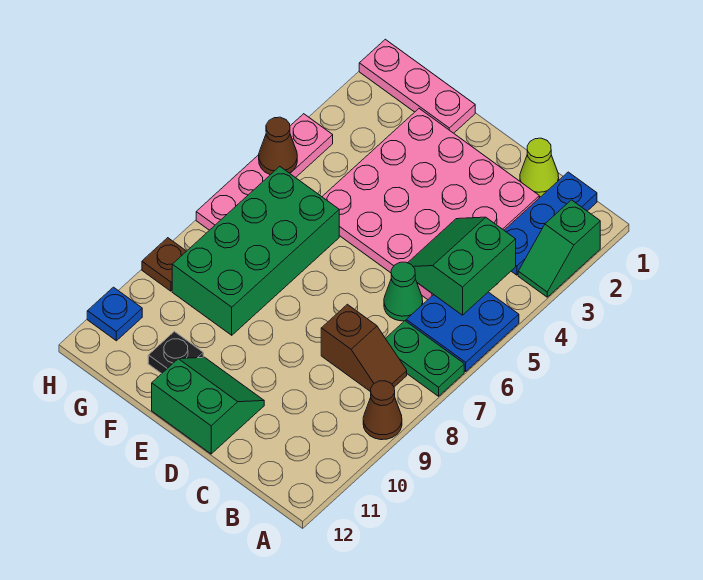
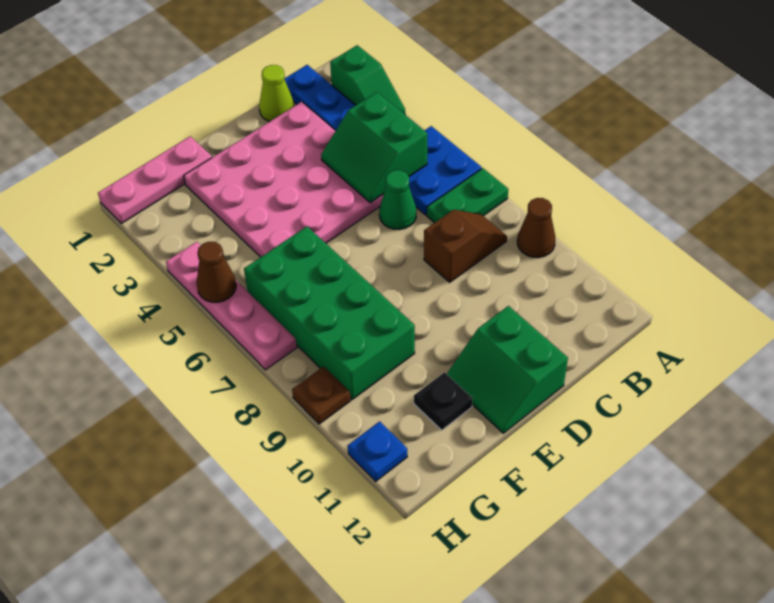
green 2x2 slope [152,357,264,454] -> green 2x2 slope turned to [447,306,568,433]

